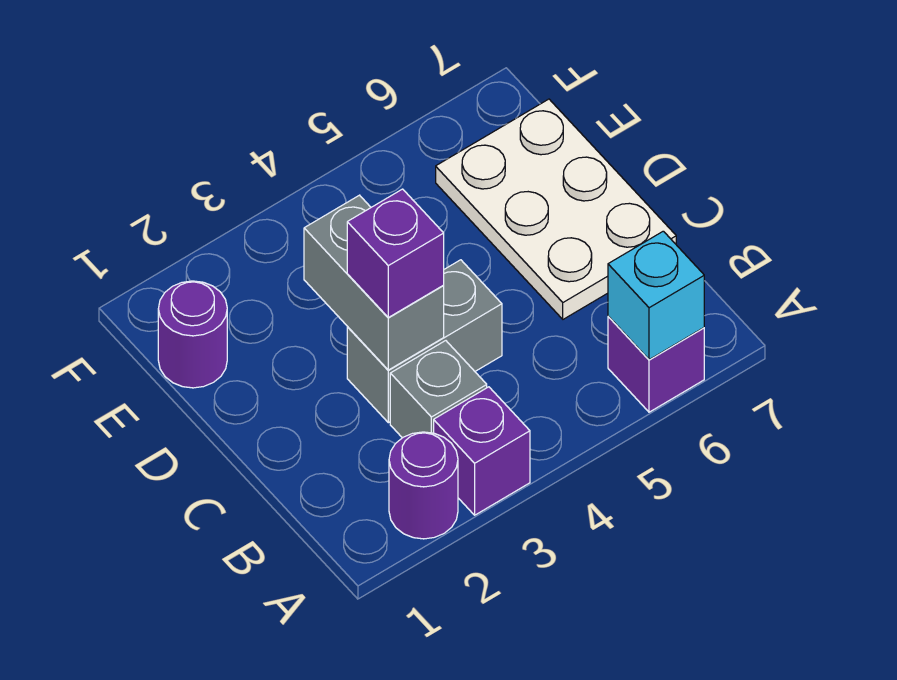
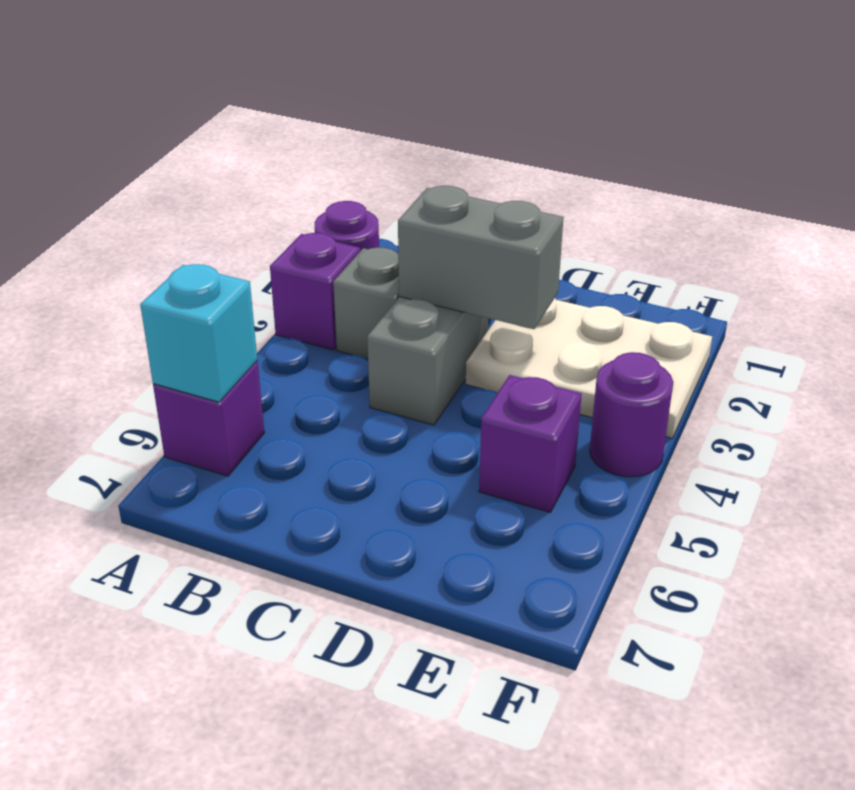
purple 1x1 brick [347,189,444,317] -> purple 1x1 brick moved to [479,375,582,512]
white 2x3 plate [436,99,676,319] -> white 2x3 plate moved to [466,298,712,438]
purple 1x1 round brick [158,281,227,388] -> purple 1x1 round brick moved to [590,352,673,477]

